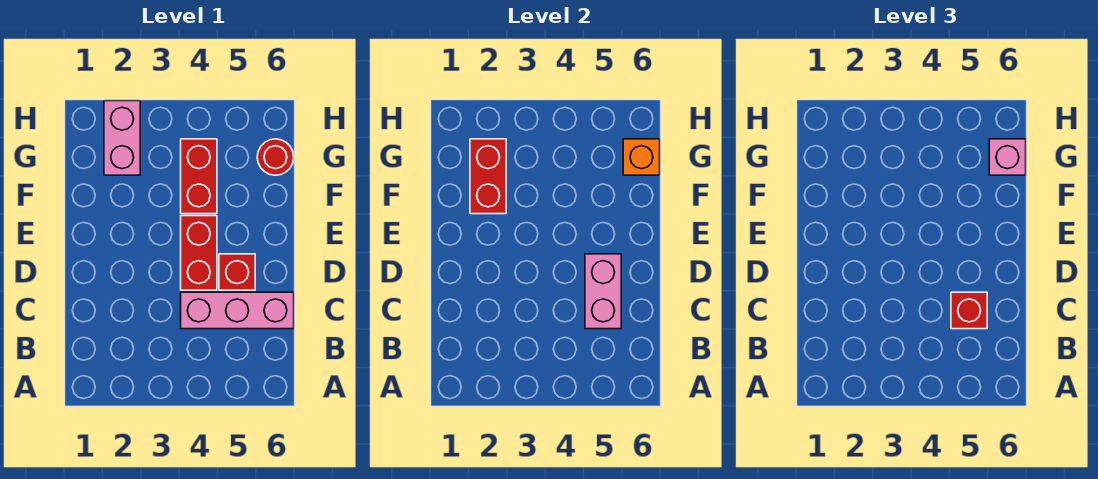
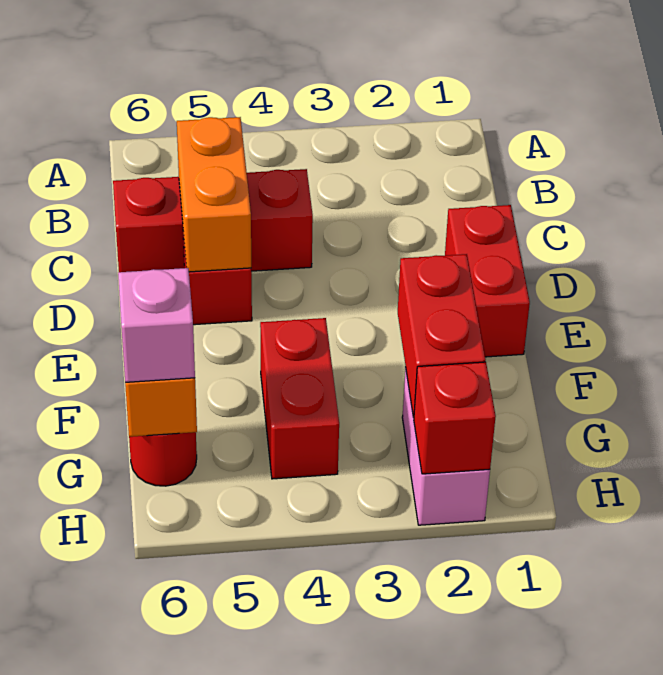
pink 1x3 brick [181,292,294,329] -> red 1x3 brick [113,169,313,272]
pink 1x2 brick [585,254,621,329] -> orange 1x2 brick [177,117,251,272]
red 1x1 brick [951,292,987,329] -> red 1x1 brick moved to [414,362,496,474]
red 1x2 brick [181,216,217,290] -> red 1x2 brick moved to [445,205,530,357]

